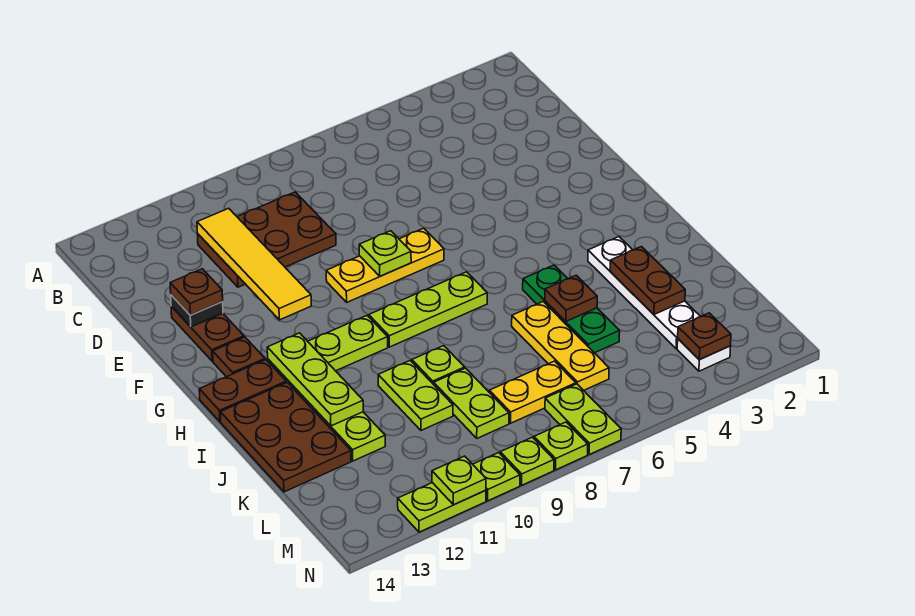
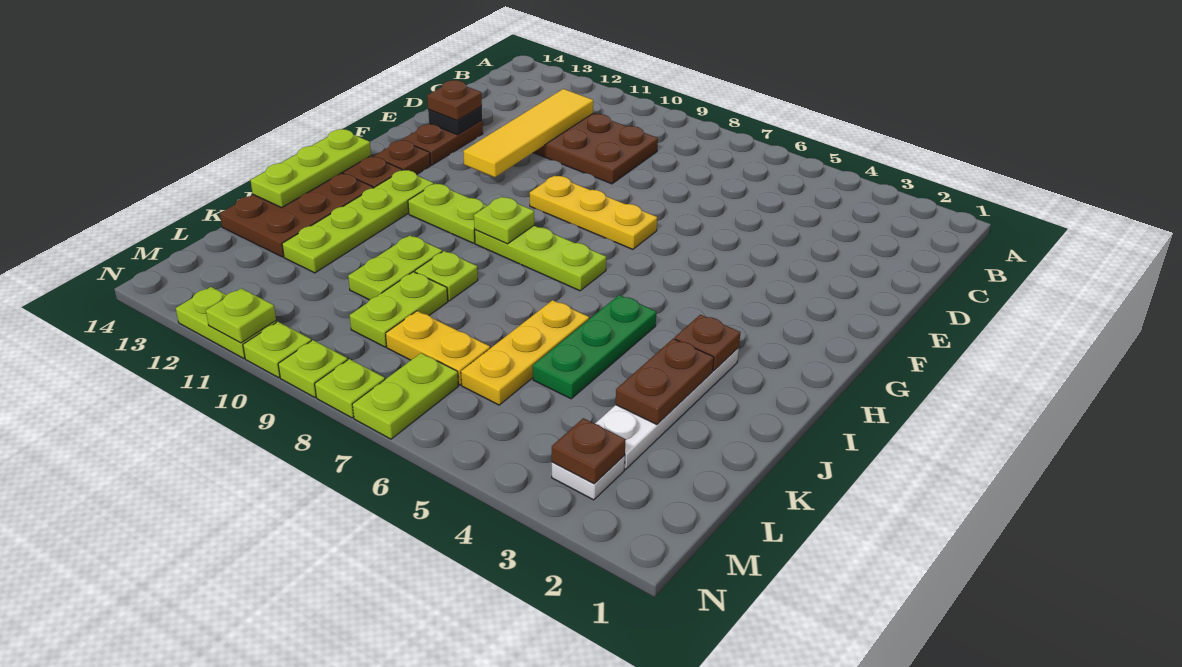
lime 1x1 plate [359,231,411,276] -> lime 1x1 plate moved to [474,197,534,244]
lime 1x3 plate [267,333,363,426] -> lime 1x3 plate moved to [251,129,371,208]
brown 1x1 plate [545,275,597,321] -> brown 1x1 plate moved to [674,315,741,371]

